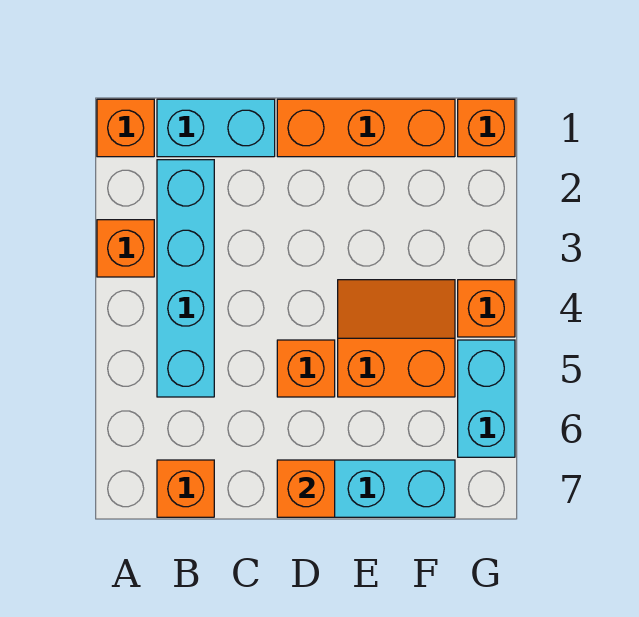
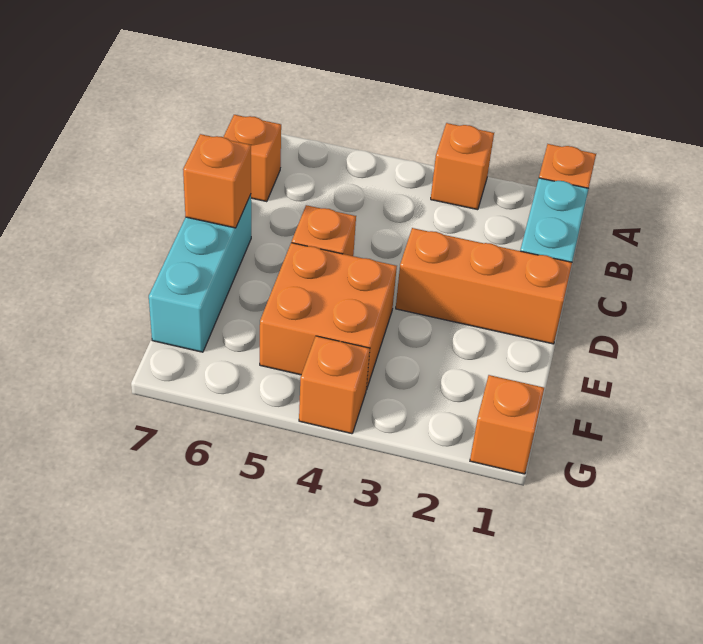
cyan 1x4 brick [157,160,214,397] -> none
orange 1x3 brick [277,99,455,157] -> orange 1x3 brick turned to [396,228,572,344]
orange 2x2 slope [338,280,455,397] -> orange 2x2 brick [260,243,397,390]
cyan 1x2 brick [458,340,515,457] -> none

